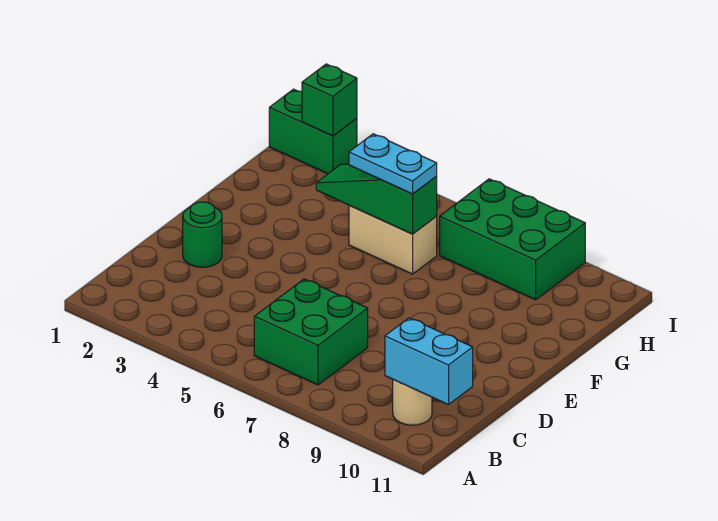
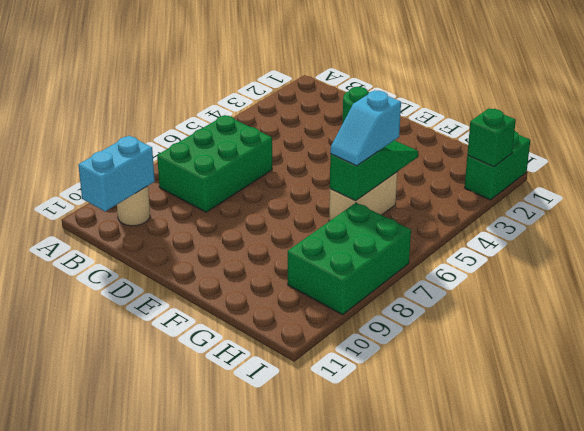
green 2x2 brick [254,279,368,385] -> green 2x3 brick [157,115,272,212]
cyan 1x2 plate [349,134,437,194] -> cyan 1x2 slope [330,90,401,166]

